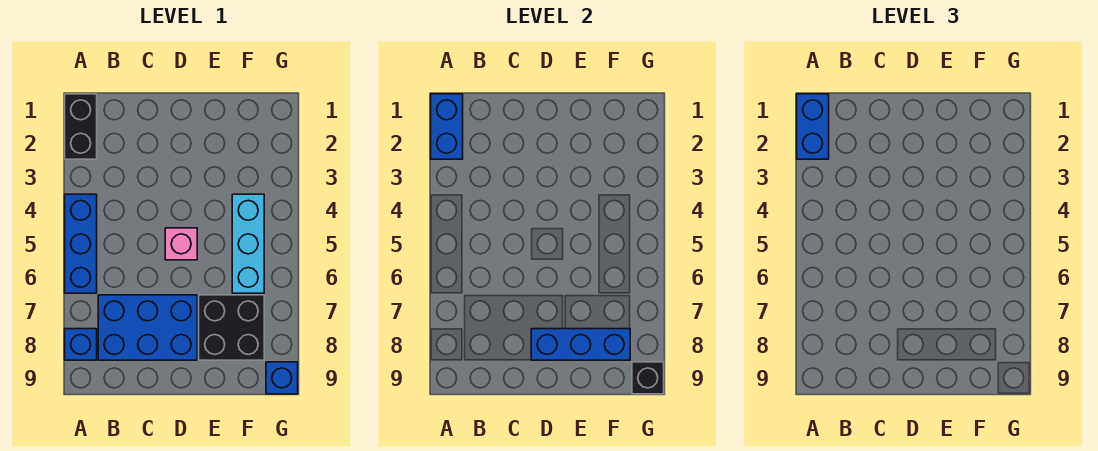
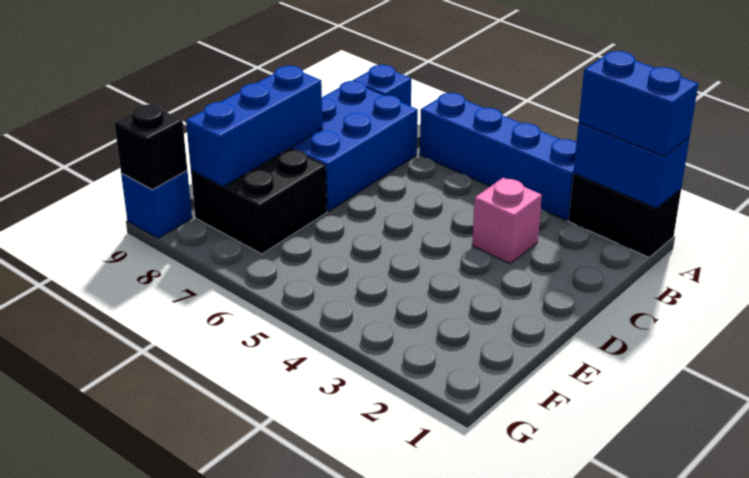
blue 1x3 brick [65,194,97,293] -> blue 1x4 brick [420,93,577,220]
pink 1x1 brick [165,228,197,260] -> pink 1x1 brick moved to [472,178,542,264]
cyan 1x3 brick [232,194,264,293] -> none

